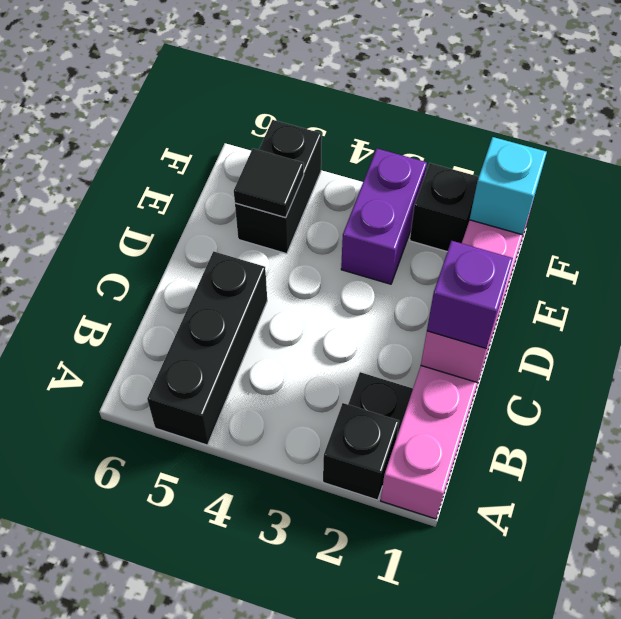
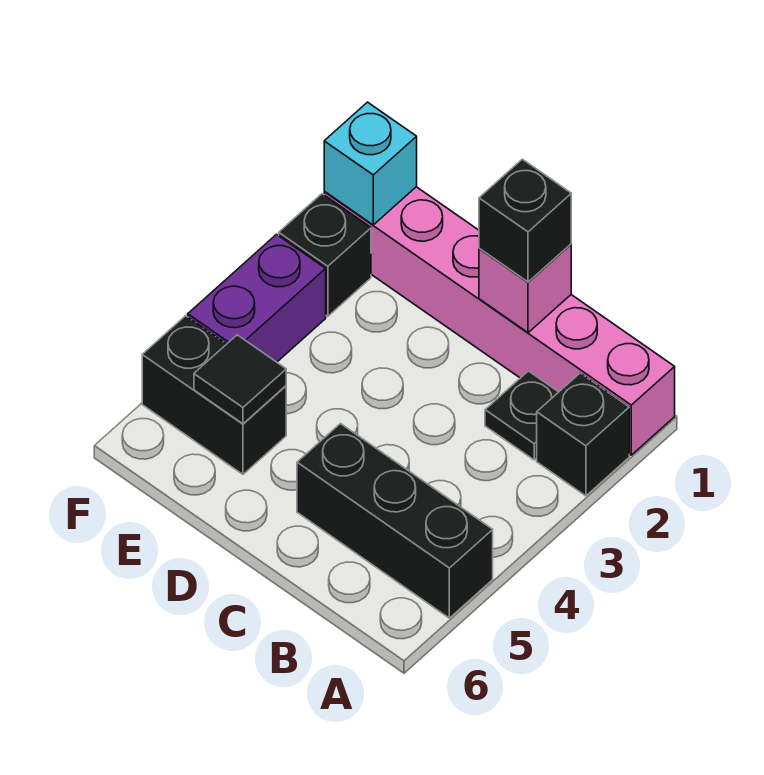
purple 1x1 brick [427,241,513,348] -> black 1x1 brick [479,159,571,282]
purple 1x2 brick [341,149,427,284] -> purple 1x2 brick turned to [188,234,326,362]

